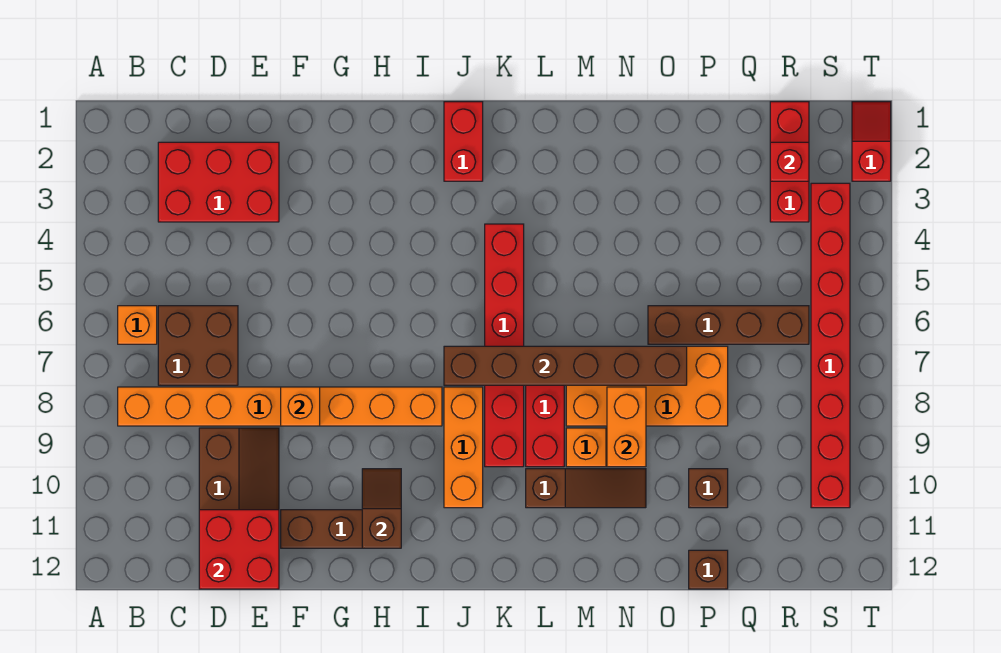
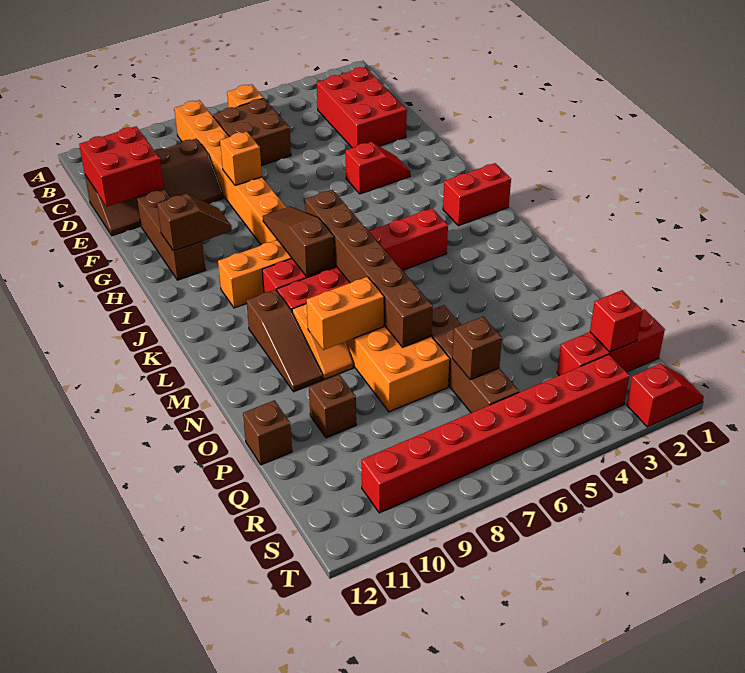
none -> red 1x2 slope [346,142,410,194]
none -> brown 1x3 slope [263,207,335,276]
none -> brown 1x1 brick [452,317,502,380]

